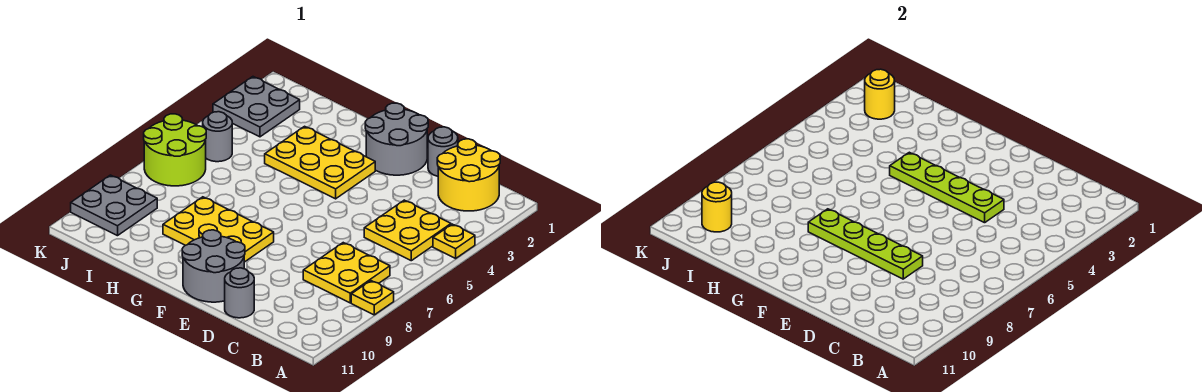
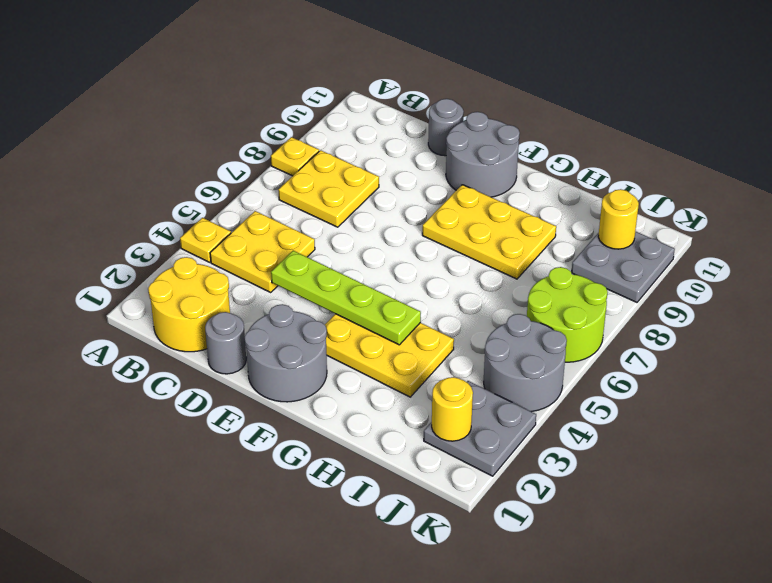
lime 1x4 plate [808,209,923,279] -> none
grey 1x1 round brick [203,112,232,162] -> grey 2x2 round brick [484,314,567,412]

